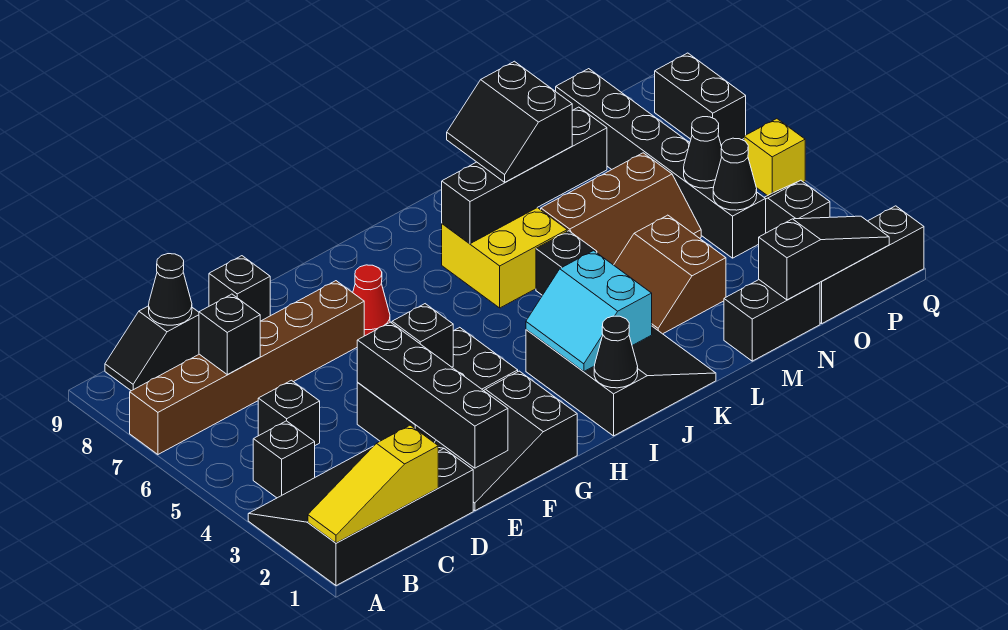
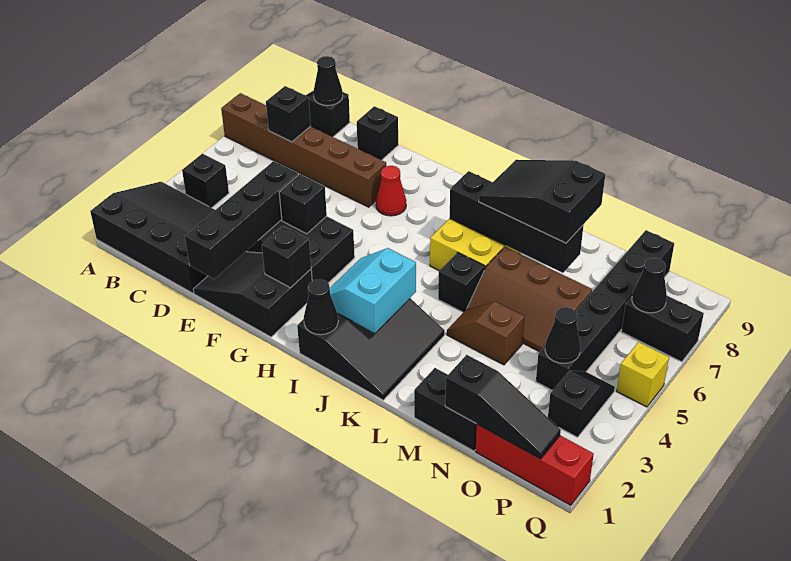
yellow 1x3 slope [308,425,438,543] -> none
black 1x1 brick [258,380,320,445] -> black 1x1 brick moved to [262,226,311,288]
black 2x2 slope [447,61,573,182] -> black 2x3 slope [479,160,605,243]
brown 2x2 slope [614,215,726,334] -> brown 1x2 slope [447,301,525,365]
black 1x3 brick [820,206,924,324] -> red 1x3 brick [476,424,594,505]
black 1x1 cone [684,117,722,188] -> black 1x1 cone moved to [632,258,667,313]
black 1x2 brick [655,53,746,146] -> black 1x2 brick turned to [621,296,704,362]

